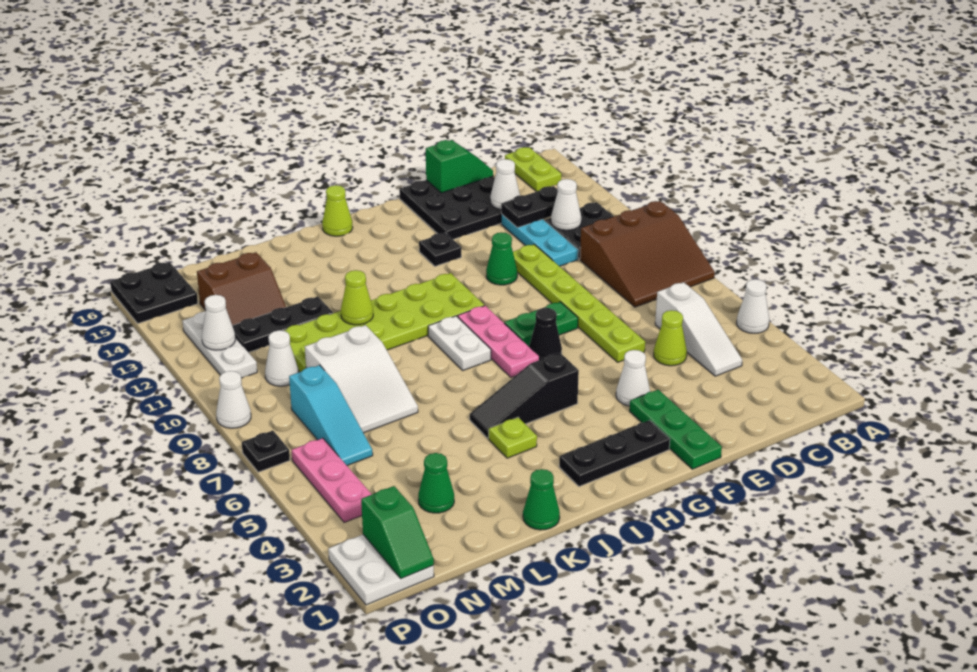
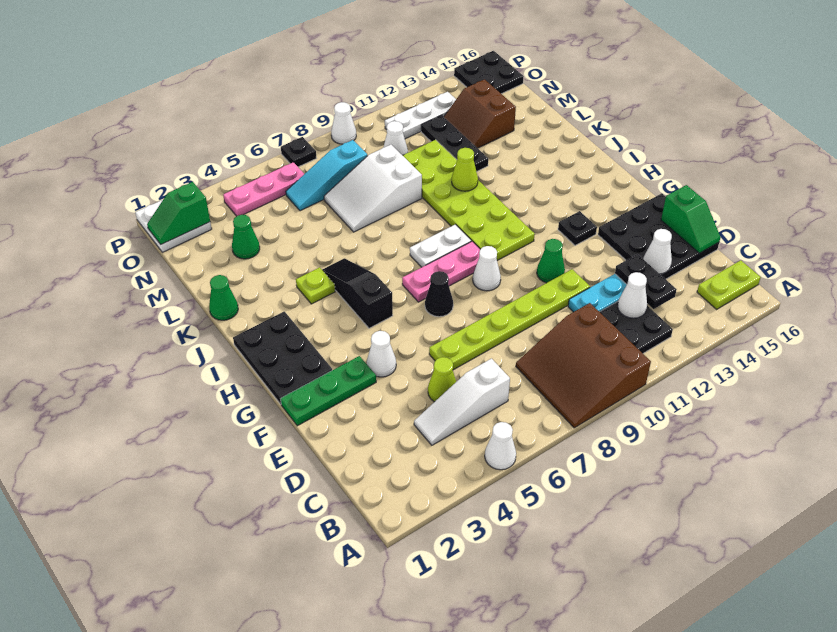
green 1x2 plate [504,302,578,346] -> none
black 1x3 plate [559,420,670,486] -> black 2x3 plate [233,311,332,404]
lime 1x1 cone [322,185,353,236] -> none
white 1x1 cone [202,295,235,350] -> white 1x1 cone moved to [473,246,501,291]

